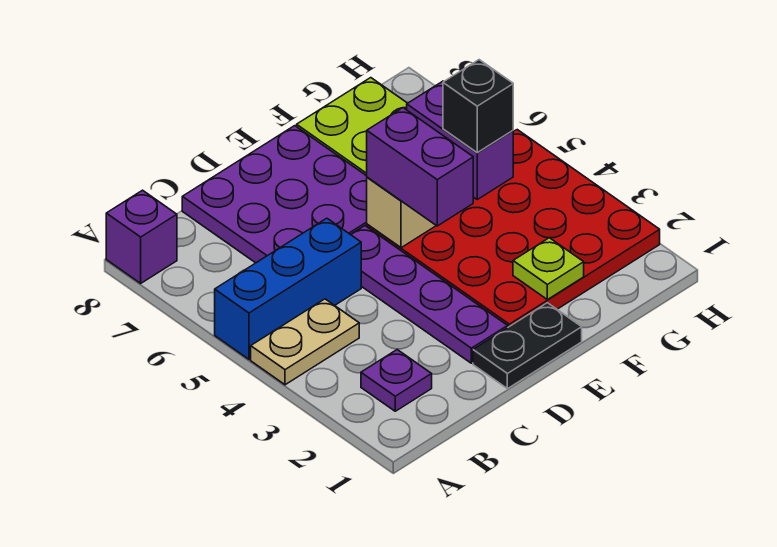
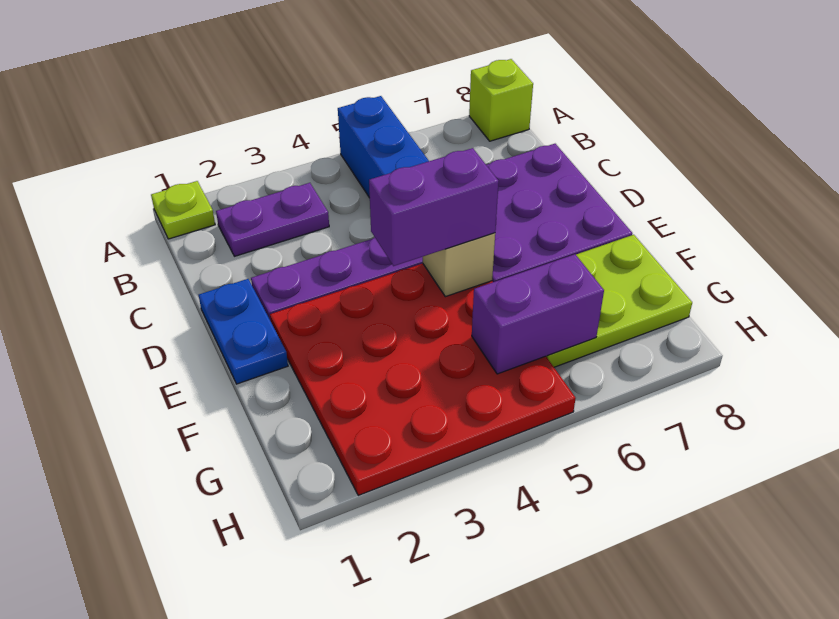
tan 1x2 plate [251,299,359,385] -> none
purple 1x1 brick [106,190,177,283] -> lime 1x1 brick [469,59,533,141]
purple 1x1 plate [361,350,432,411] -> purple 1x2 plate [216,183,329,256]
black 1x2 plate [473,303,582,389] -> blue 1x2 plate [199,279,288,384]
lime 1x1 plate [513,238,584,300] -> lime 1x1 plate moved to [151,181,215,239]
black 1x1 brick [443,60,513,153] -> none

